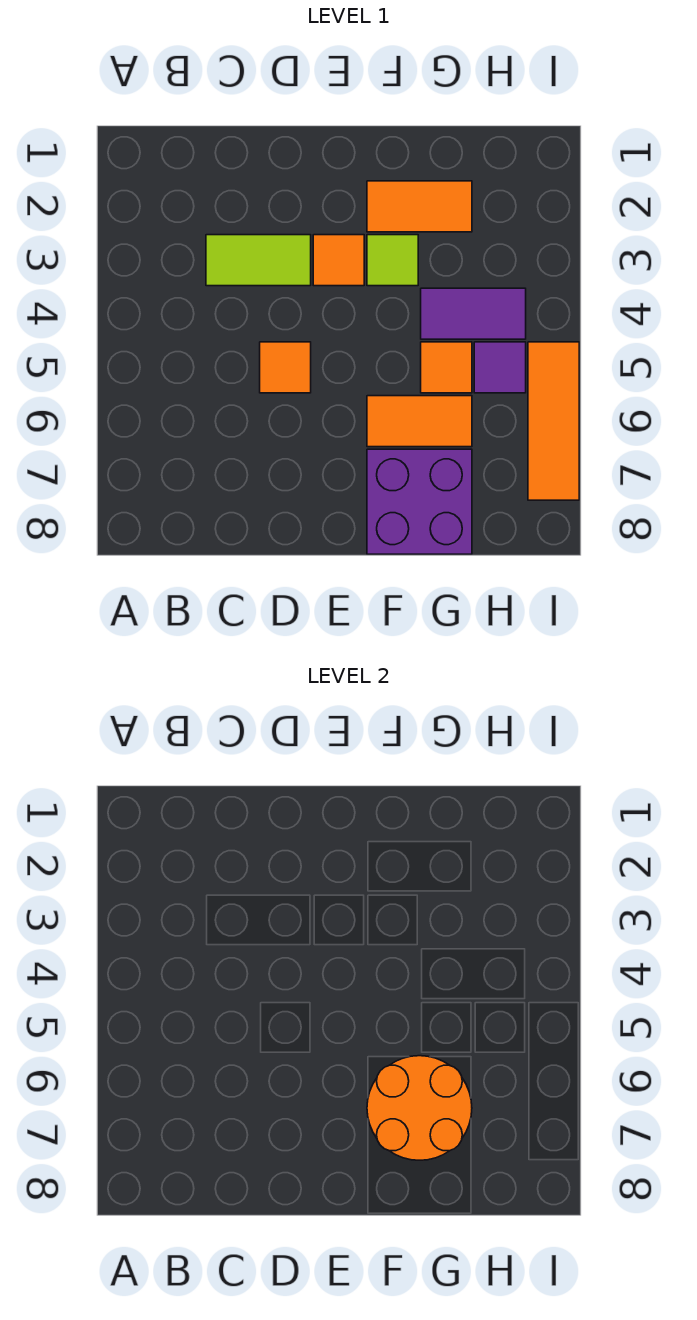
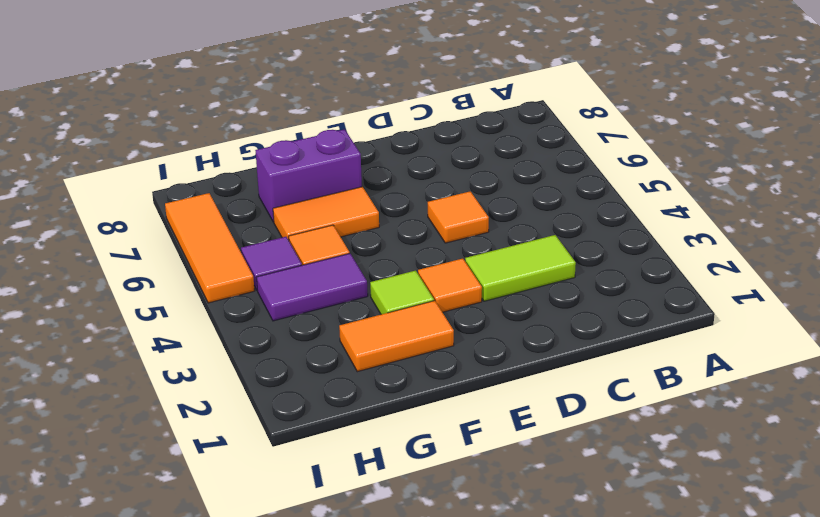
orange 2x2 round brick [367,1056,472,1160] -> none
purple 2x2 brick [367,449,472,554] -> purple 1x2 brick [255,129,362,222]

